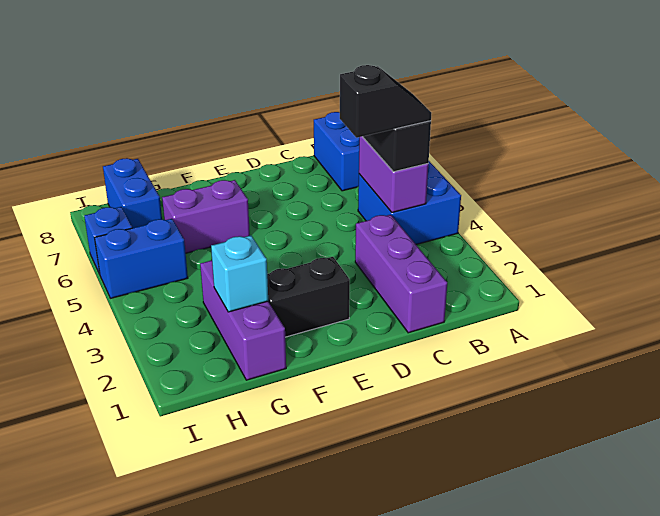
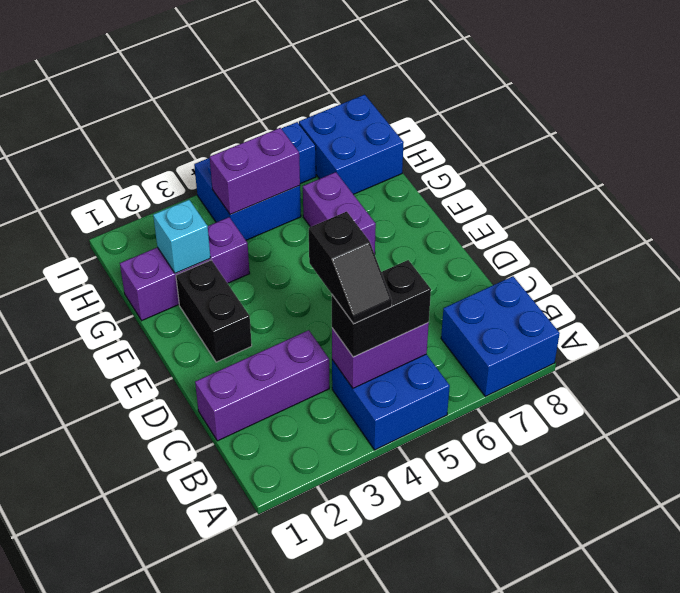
none -> purple 1x2 brick [210,128,300,215]
blue 1x2 brick [95,219,188,298] -> blue 2x2 brick [194,158,301,240]
blue 1x2 brick [103,158,162,228] -> blue 2x2 brick [299,95,404,194]

